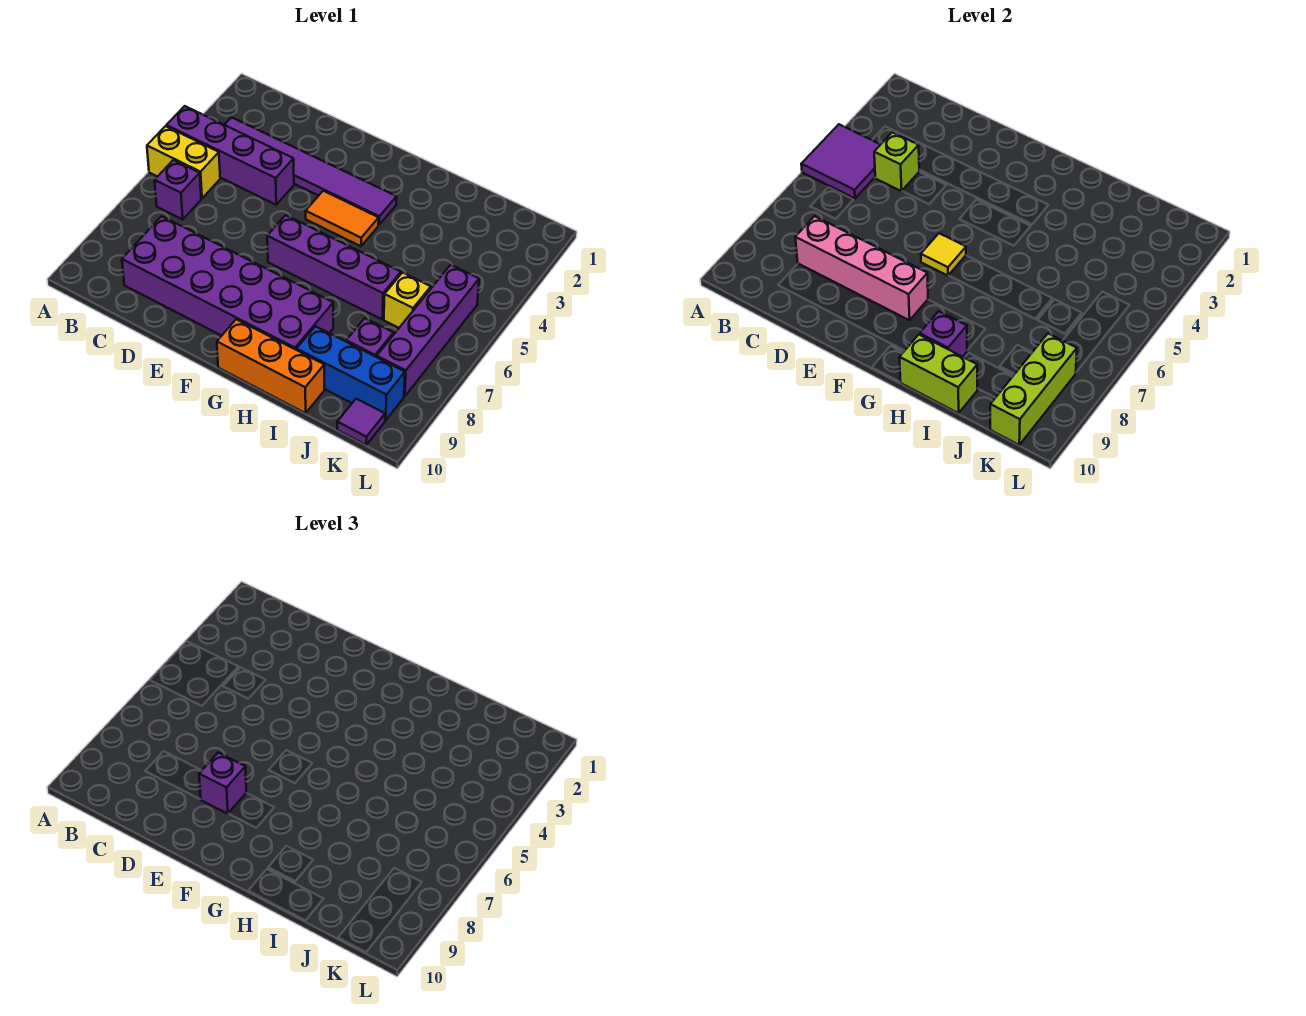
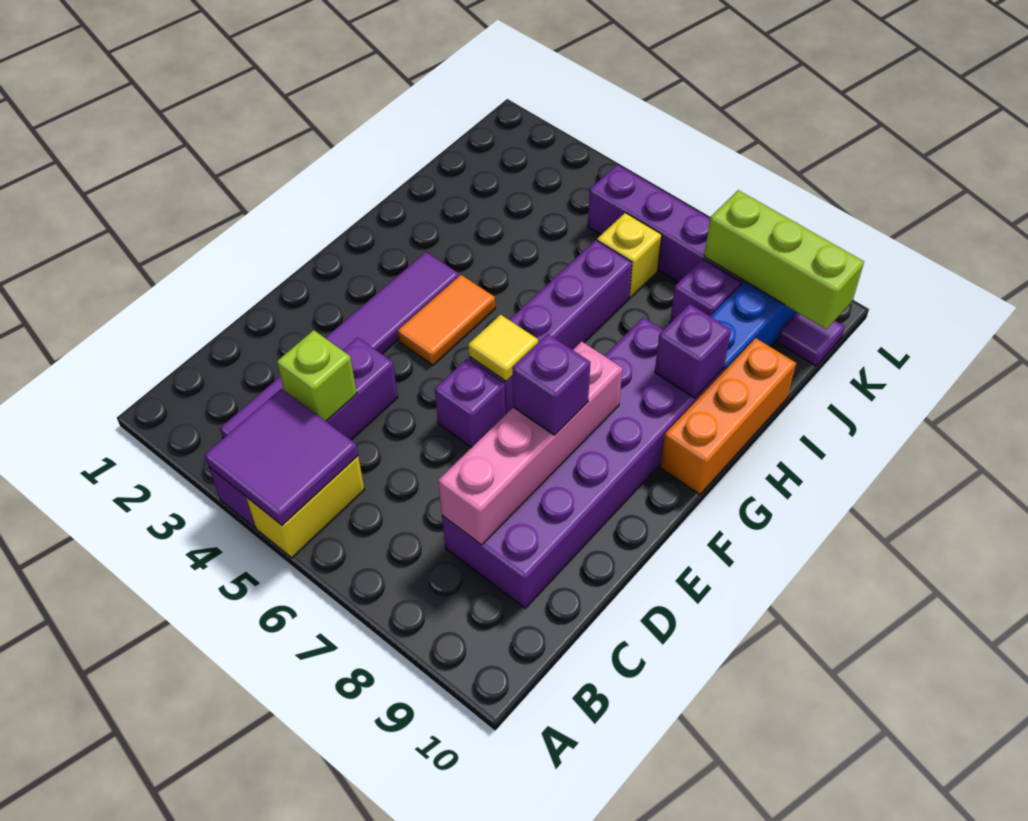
purple 1x1 brick [155,160,201,219] -> purple 1x1 brick moved to [435,358,506,448]
lime 1x2 brick [900,335,977,413] -> none

